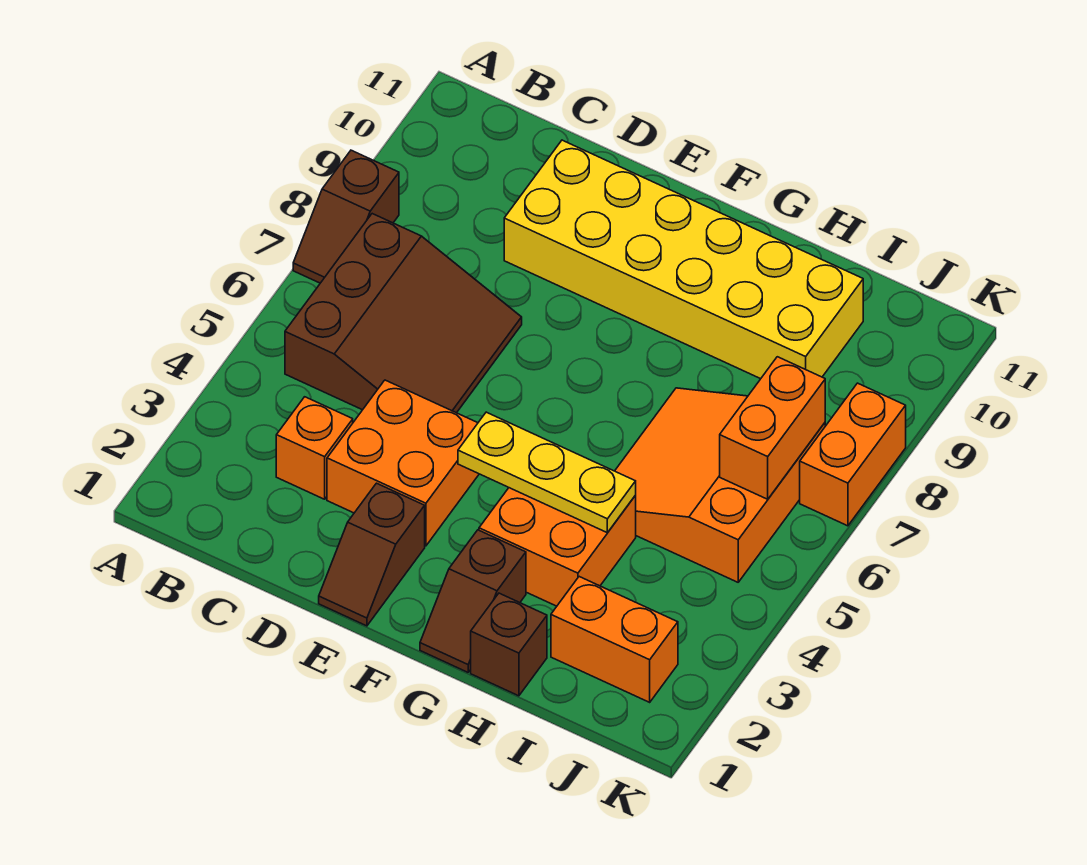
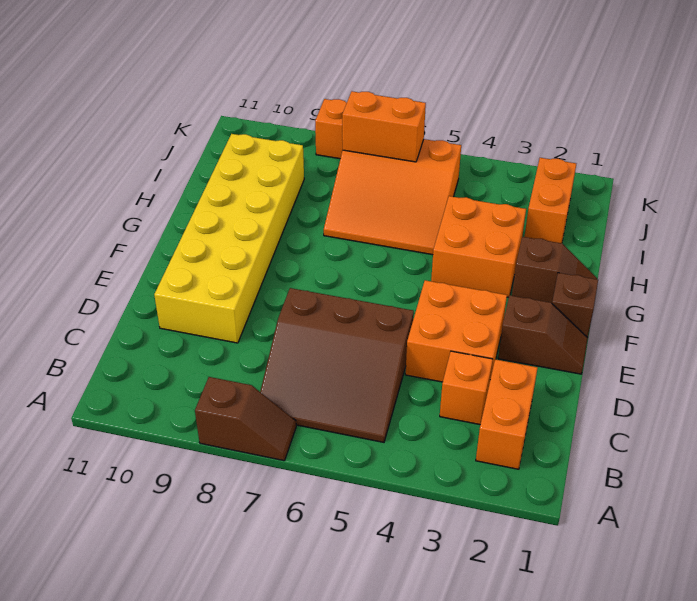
none -> orange 1x2 brick [476,359,537,469]
brown 3x3 slope [285,214,522,413] -> brown 3x3 slope turned to [260,288,414,442]
yellow 1x3 plate [458,412,636,533] -> none
brown 1x1 brick [471,593,547,696] -> brown 1x1 brick moved to [552,273,598,338]

